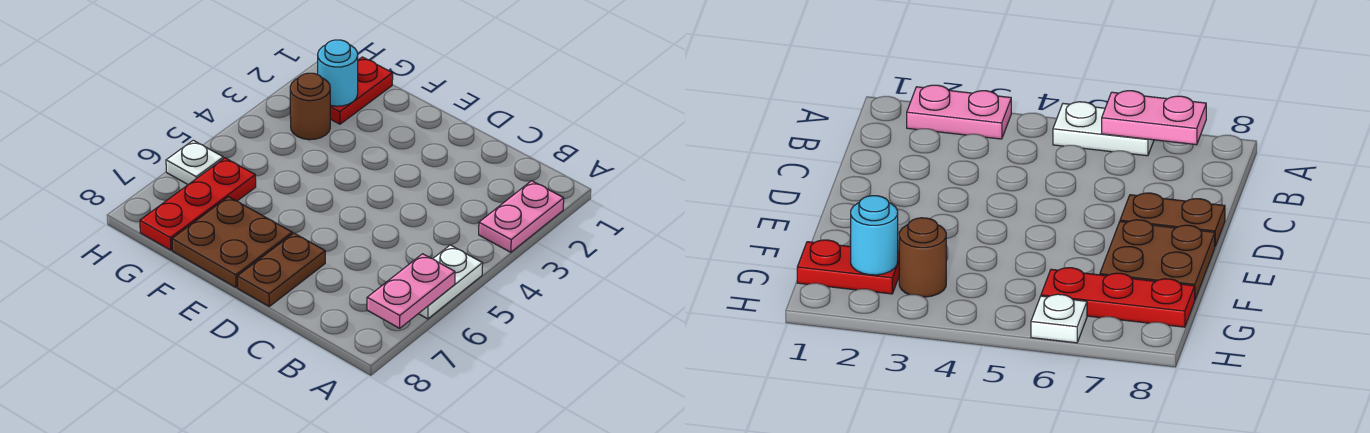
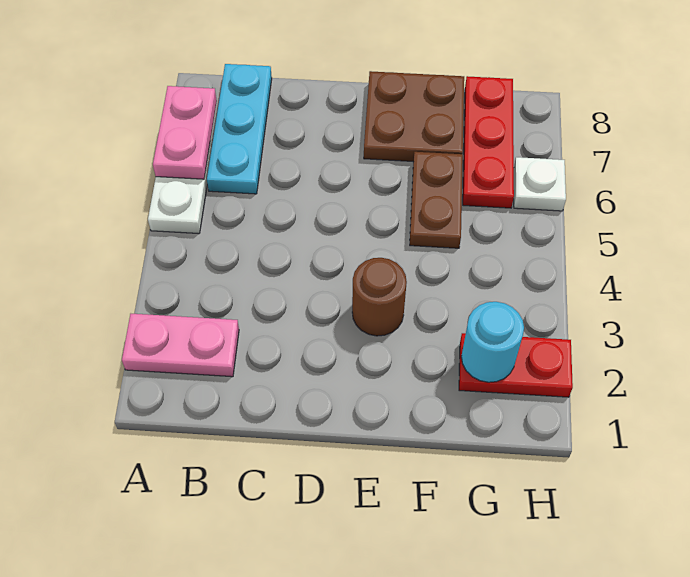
pink 1x2 plate [479,181,564,252] -> pink 1x2 plate turned to [122,314,239,377]
none -> cyan 1x3 plate [207,64,272,194]
brown 1x2 plate [238,233,325,306] -> brown 1x2 plate moved to [410,152,463,248]
red 1x2 plate [330,57,393,124] -> red 1x2 plate turned to [459,333,573,397]
brown 1x1 round brick [290,73,330,140] -> brown 1x1 round brick moved to [352,258,407,336]

